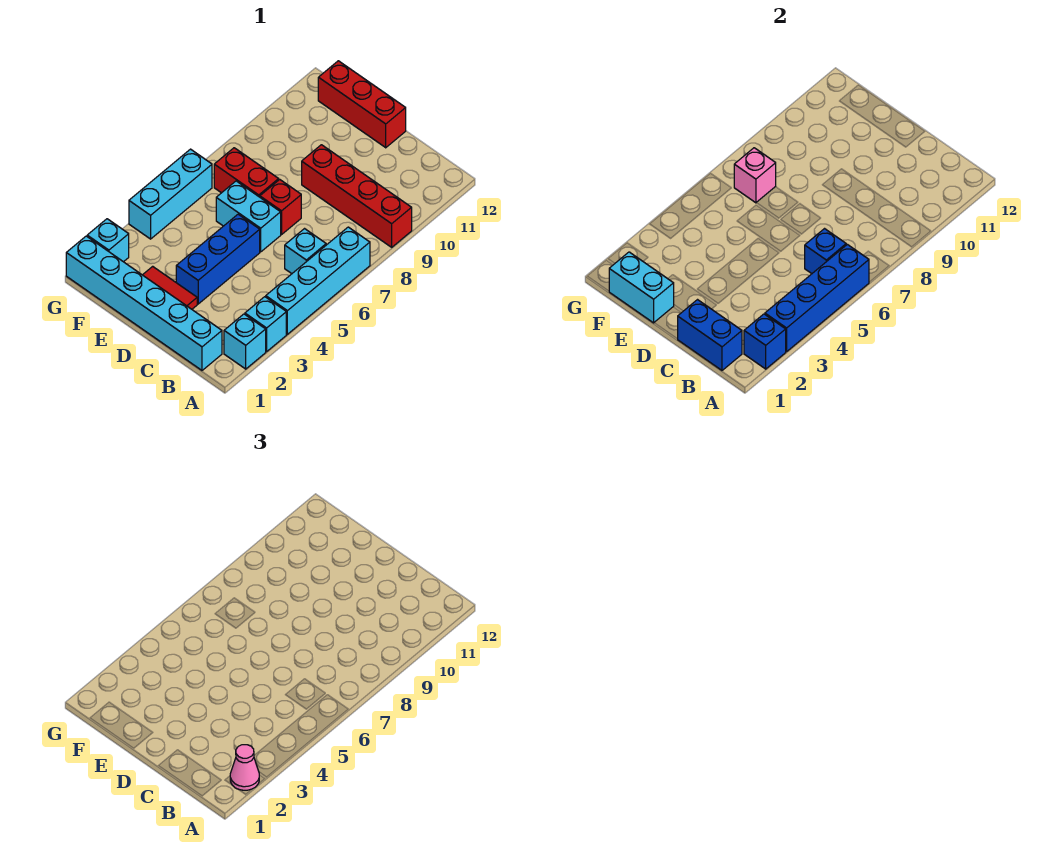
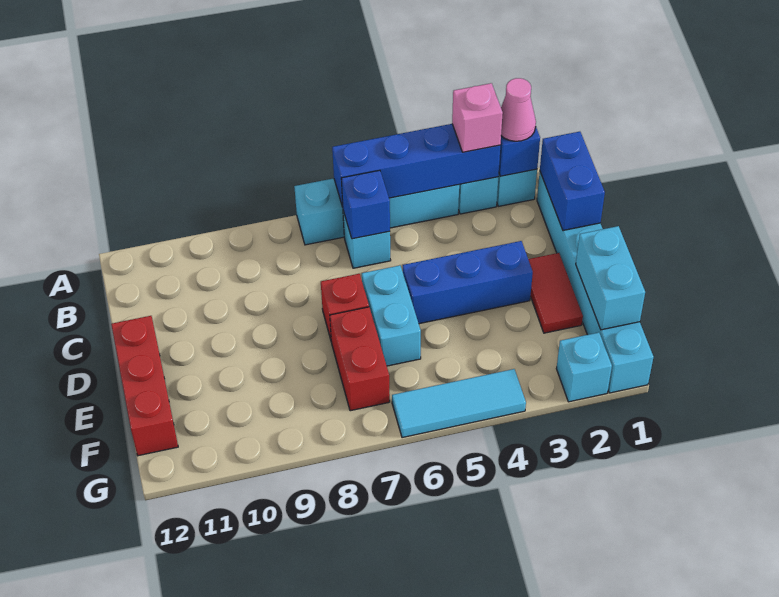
red 1x4 brick [302,145,412,247] -> none
pink 1x1 brick [734,148,776,203] -> pink 1x1 brick moved to [452,83,503,152]
cyan 1x3 brick [129,149,212,239] -> cyan 1x3 tile [392,369,526,438]

